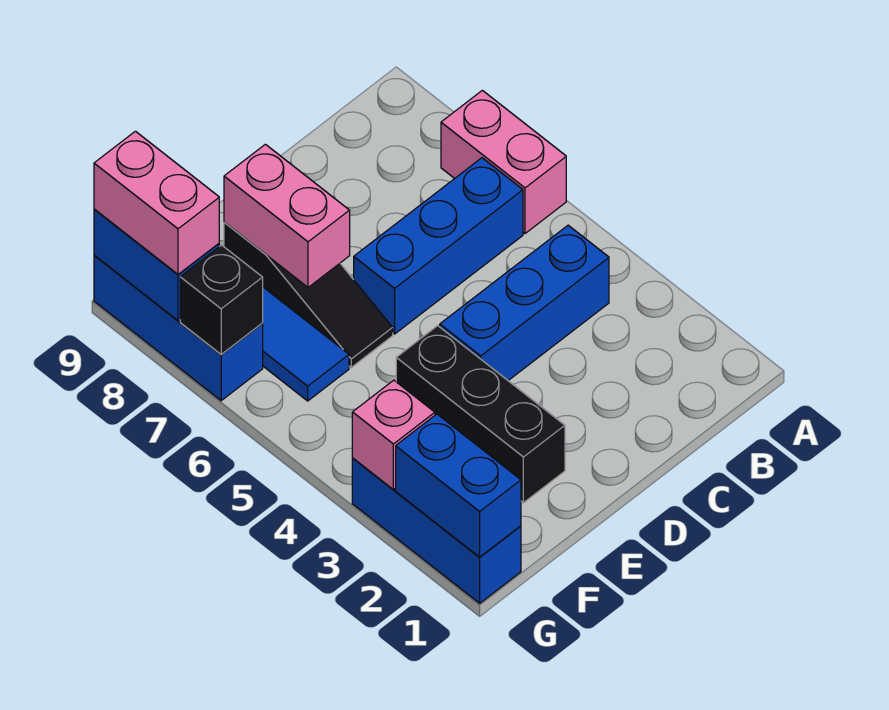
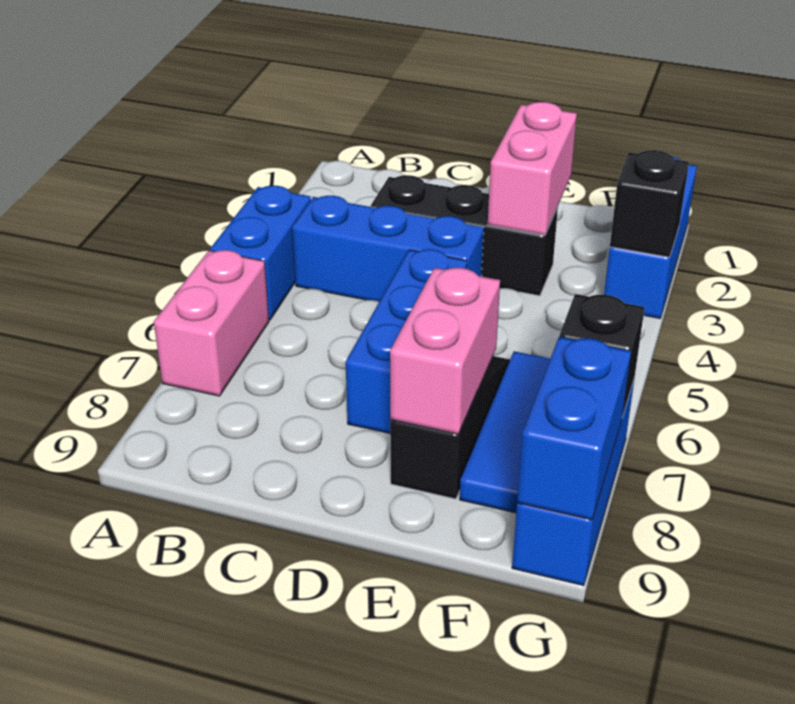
blue 1x3 brick [354,158,523,334] -> blue 1x3 brick turned to [346,249,467,433]
black 1x3 brick [396,326,565,503] -> black 1x3 brick turned to [371,175,558,296]
blue 1x2 brick [396,414,521,557] -> blue 1x2 brick moved to [210,186,311,320]
pink 1x1 brick [352,380,435,490] -> black 1x1 brick [610,150,689,257]
pink 1x2 brick [94,131,219,274] -> pink 1x2 brick moved to [488,102,577,235]

